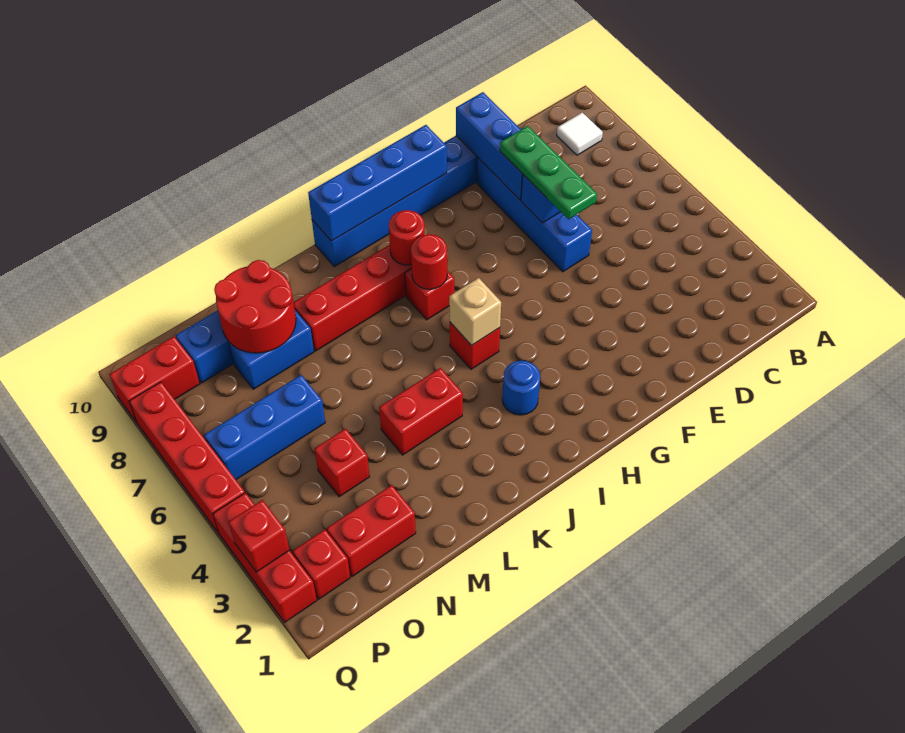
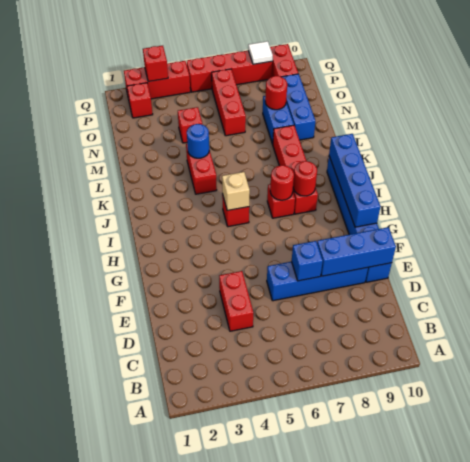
white 1x1 tile [557,113,603,155] -> white 1x1 tile moved to [248,41,273,64]
green 1x3 plate [500,126,597,219] -> none
blue 1x1 round brick [502,361,540,415] -> blue 1x1 round brick moved to [187,124,209,158]
red 2x2 round brick [214,260,296,353] -> red 1x1 round brick [265,76,287,110]
red 1x2 brick [327,485,416,576] -> red 1x2 brick moved to [219,271,253,331]
blue 1x3 brick [204,375,325,479] -> red 1x3 brick [212,69,246,136]

